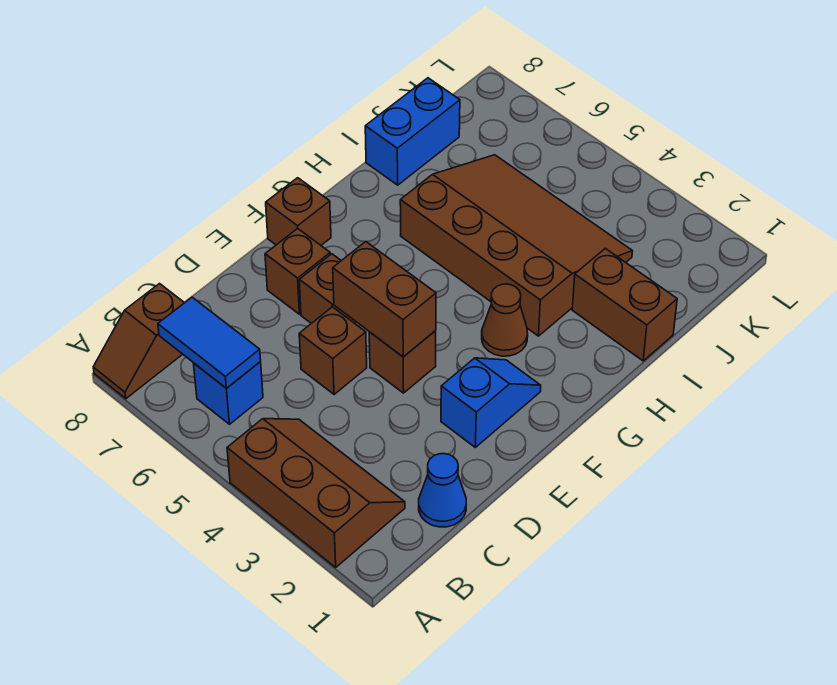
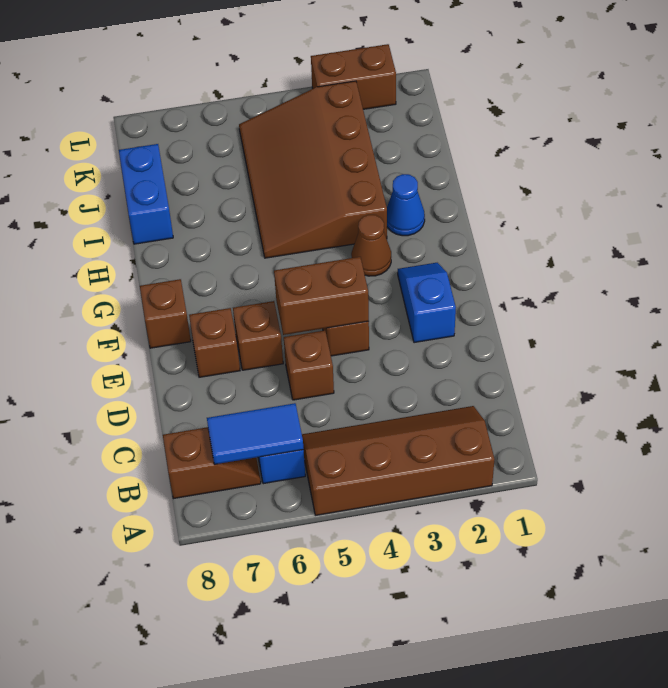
brown 2x3 slope [227,419,405,567] -> brown 2x4 slope [302,406,495,515]
brown 1x2 slope [93,284,184,399] -> brown 1x2 slope turned to [163,427,261,499]
blue 1x1 cone [419,453,466,527] -> blue 1x1 cone moved to [387,174,425,236]
brown 3x4 slope [400,155,632,336] -> brown 3x4 slope turned to [239,81,387,258]
brown 1x2 brick [572,248,677,361] -> brown 1x2 brick moved to [311,44,396,109]

